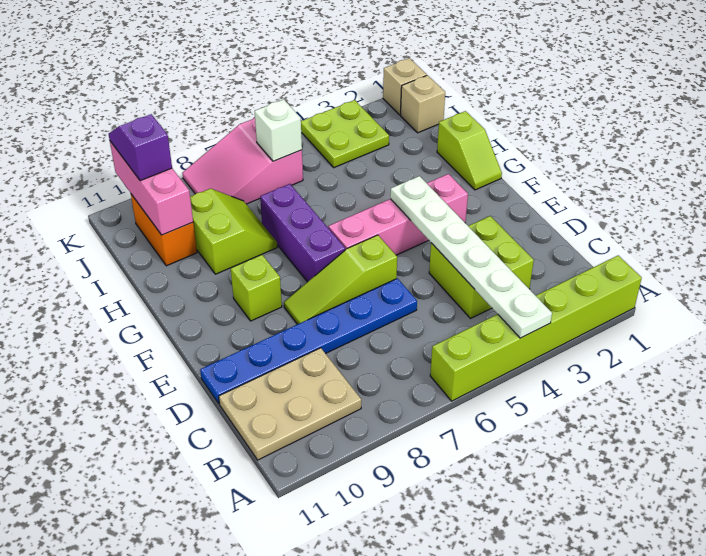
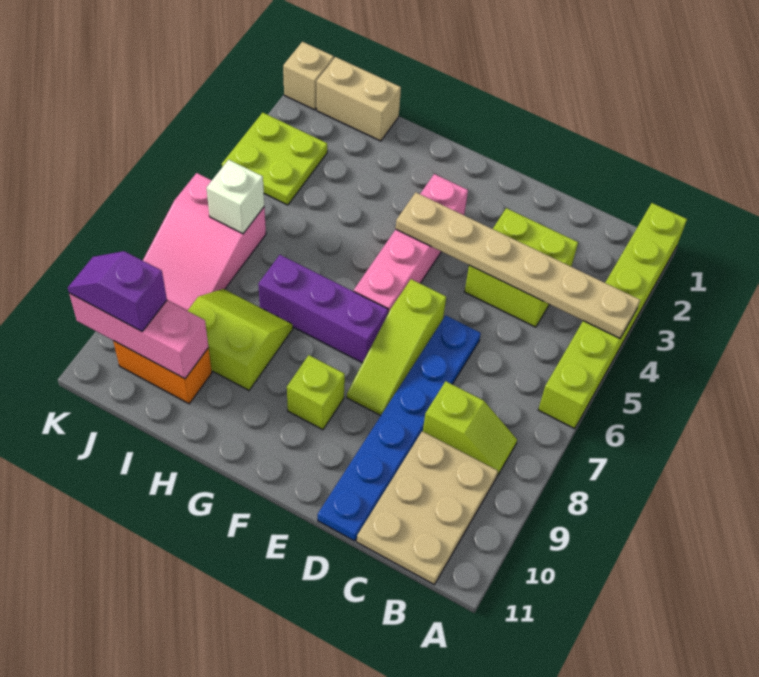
white 1x6 plate [390,176,552,338] -> tan 1x6 plate [396,192,640,338]
lime 1x2 slope [437,111,502,190] -> lime 1x2 slope moved to [423,381,517,476]
tan 1x1 brick [401,75,445,133] -> tan 1x2 brick [317,57,401,141]

